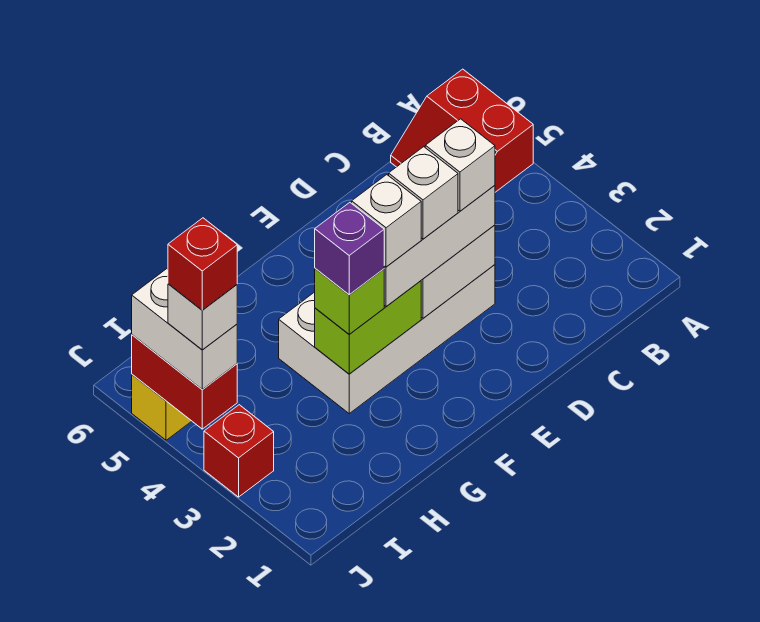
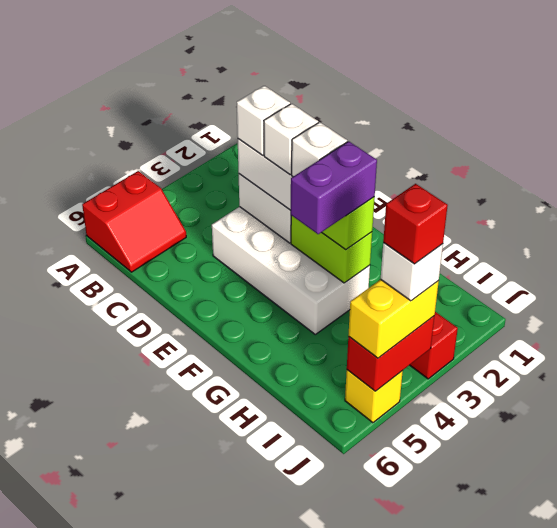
purple 1x1 brick [315,203,384,295] -> purple 1x2 brick [291,141,377,234]
white 1x2 brick [132,269,237,390] -> yellow 1x2 brick [348,280,439,358]

